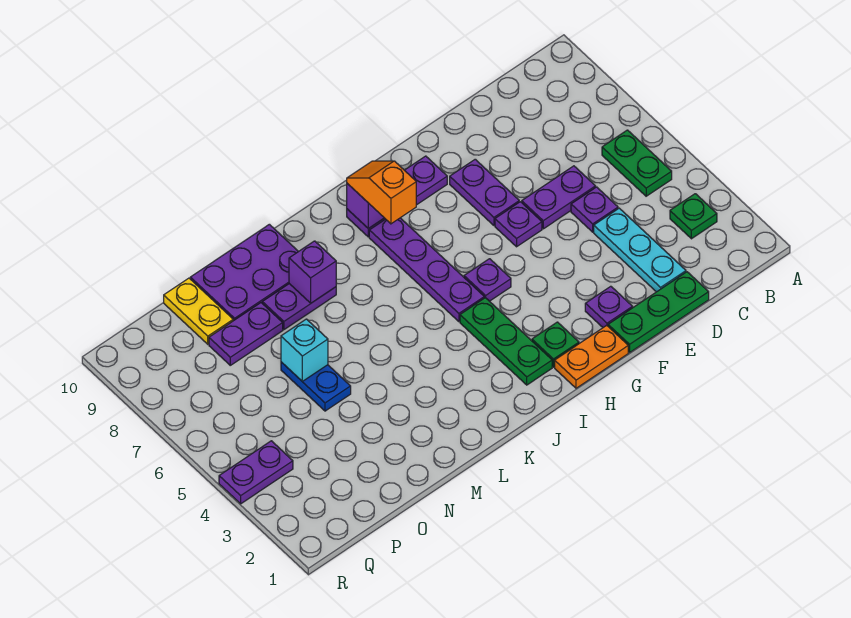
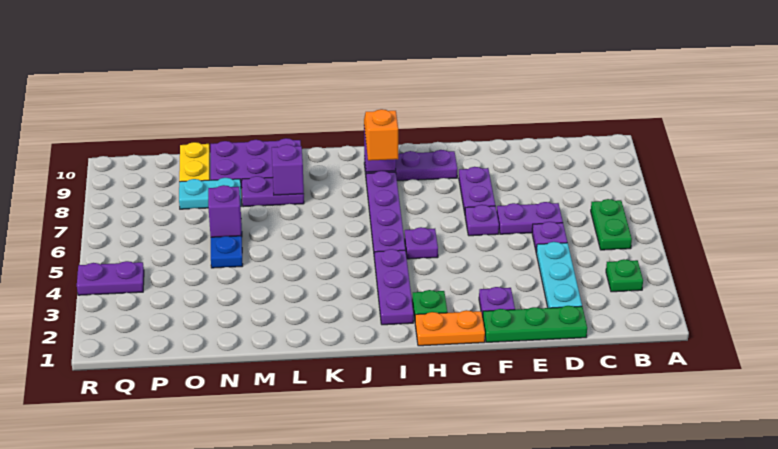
green 1x3 plate [460,298,552,385] -> purple 1x3 plate [375,249,414,325]
cyan 1x1 brick [281,319,328,381] -> purple 1x1 brick [208,185,242,237]
purple 1x2 plate [209,303,283,365] -> cyan 1x2 plate [179,178,241,209]

